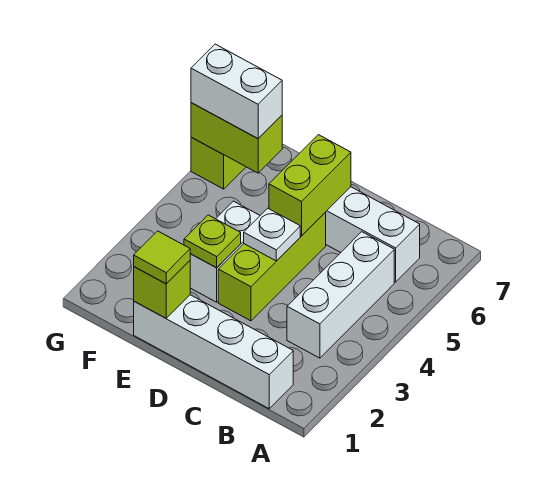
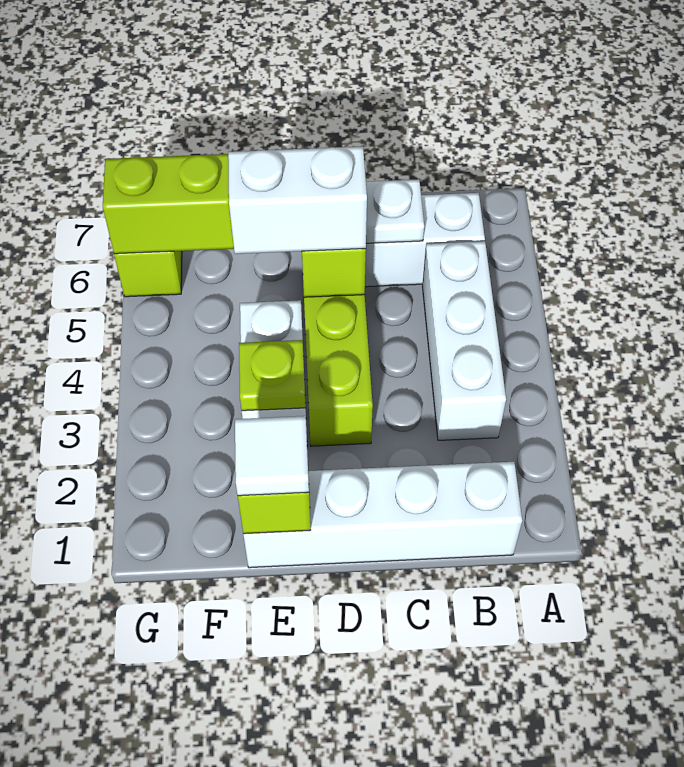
white 1x1 plate [244,208,300,261] -> white 1x1 plate moved to [366,179,424,243]
lime 1x1 tile [134,231,190,284] -> white 1x1 tile [235,416,309,496]
white 1x2 brick [191,44,282,139] -> white 1x2 brick moved to [228,146,367,254]

